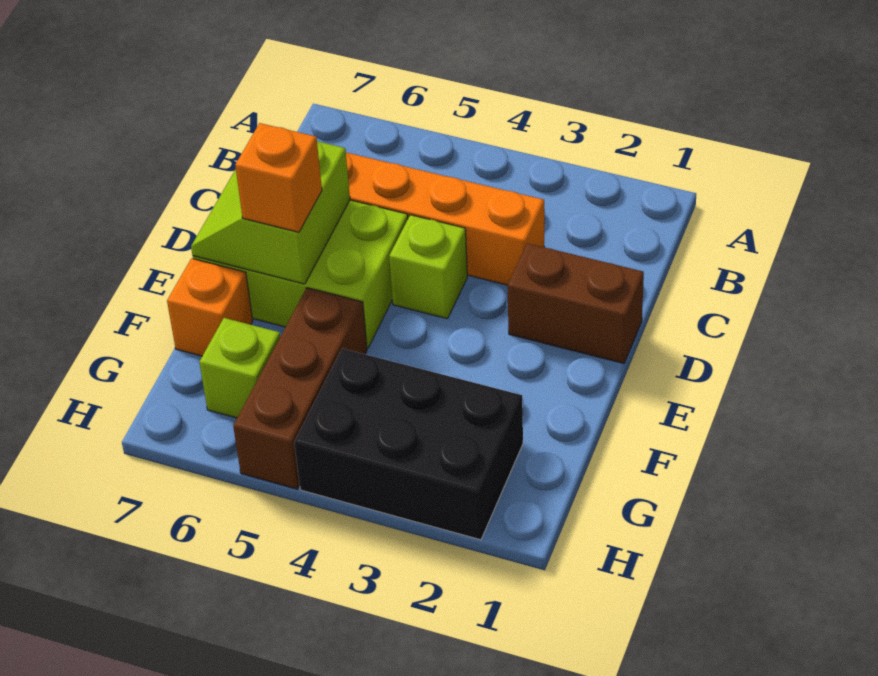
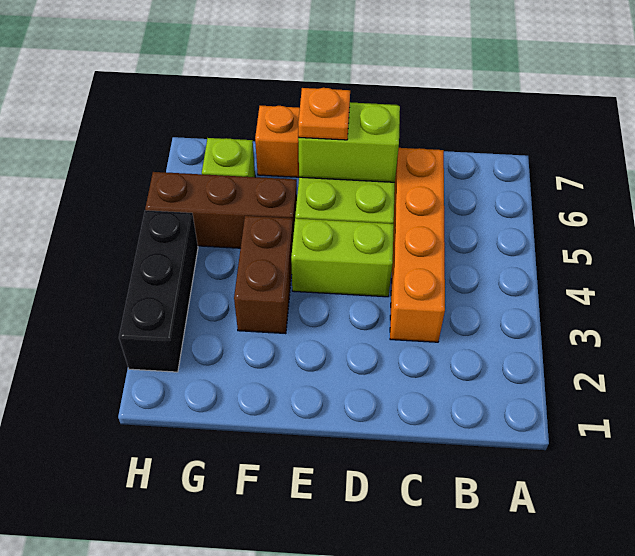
brown 1x2 brick [507,243,644,363] -> brown 1x2 brick moved to [234,216,293,334]
lime 1x1 brick [389,215,467,319] -> lime 1x2 brick [291,218,394,297]
orange 1x1 brick [235,123,322,232] -> orange 1x1 plate [298,88,350,140]
black 2x3 brick [294,349,523,540] -> black 1x3 brick [119,210,198,372]

